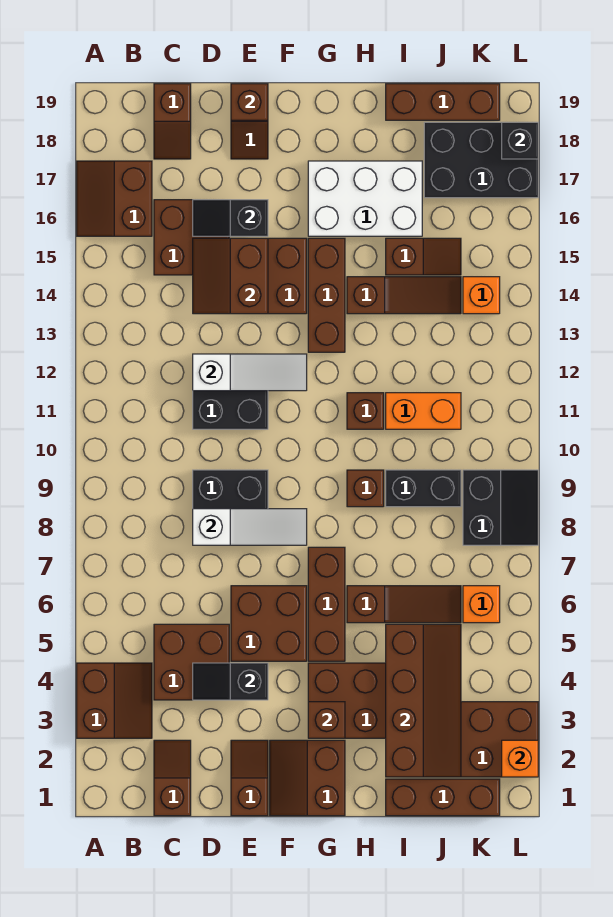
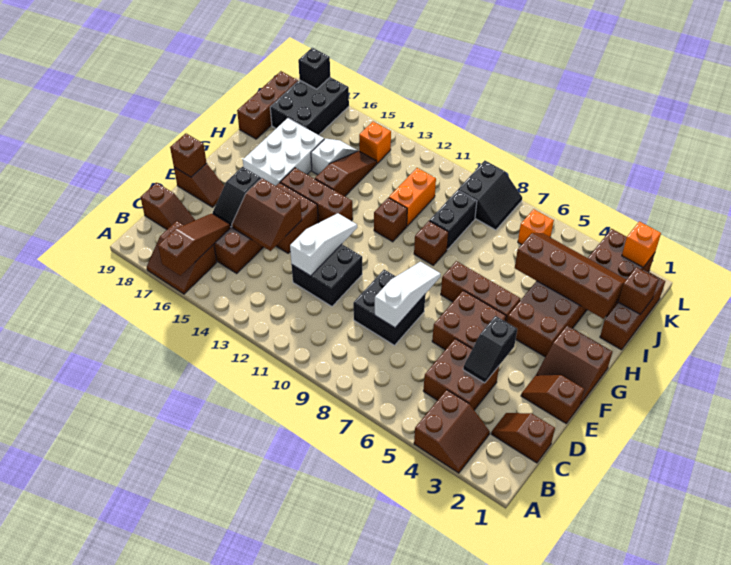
brown 2x2 slope [77,663,152,738] -> brown 2x2 slope turned to [414,390,490,473]
brown 1x1 brick [308,702,345,738] -> brown 1x1 brick moved to [618,267,659,314]
brown 1x3 slope [347,586,461,623] -> brown 1x3 slope moved to [158,213,230,276]
brown 1x2 slope [386,238,461,275] -> white 1x2 slope [311,138,358,175]
black 2x2 slope [463,470,538,545] -> black 2x2 slope turned to [458,161,522,230]

